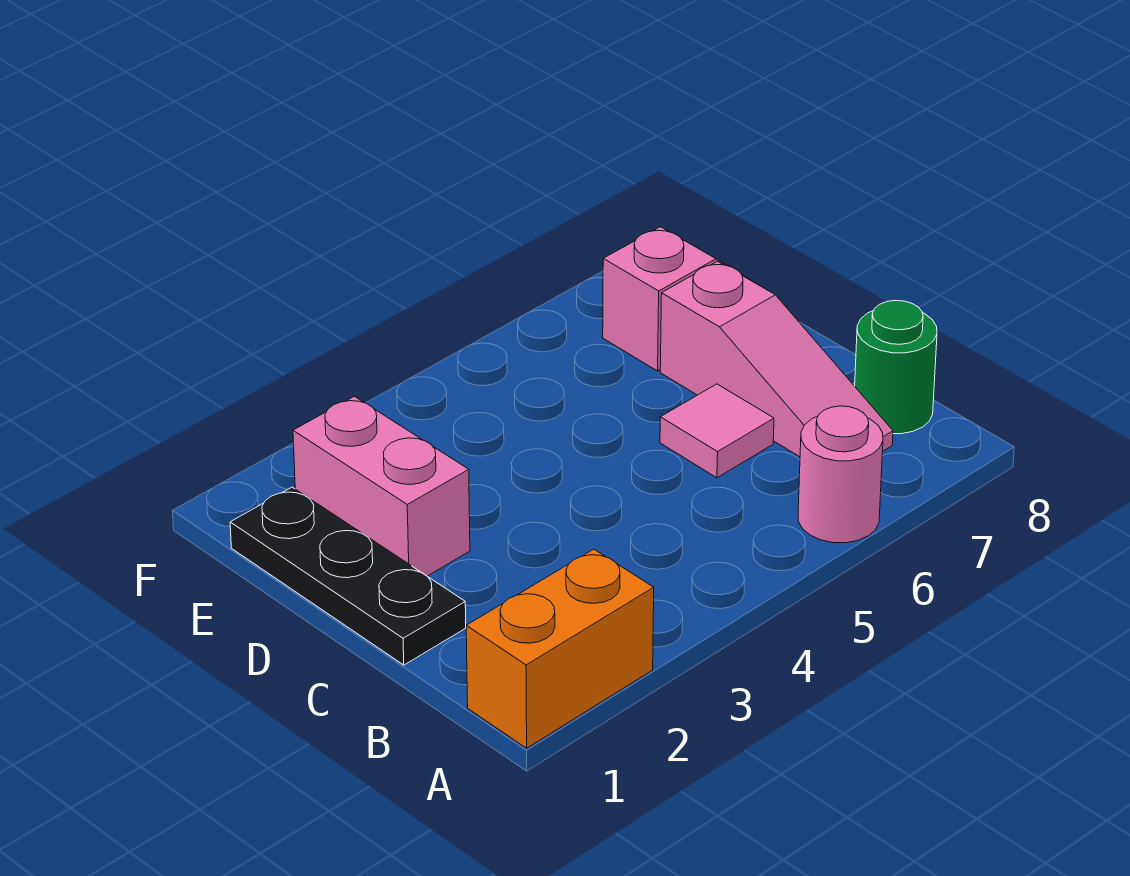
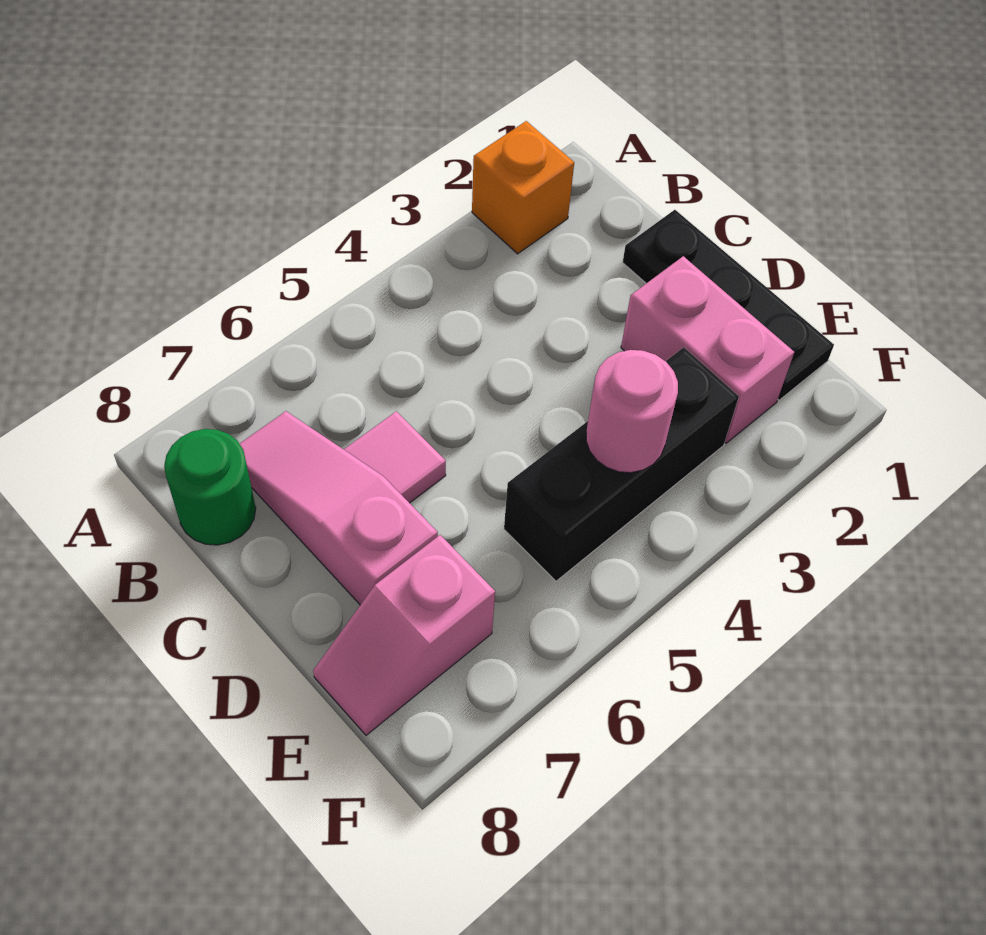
orange 1x2 brick [466,549,654,748] -> orange 1x1 brick [472,121,574,254]
pink 1x1 round brick [798,406,883,543] -> pink 1x1 round brick moved to [586,350,678,473]
none -> black 1x3 brick [504,347,739,581]

